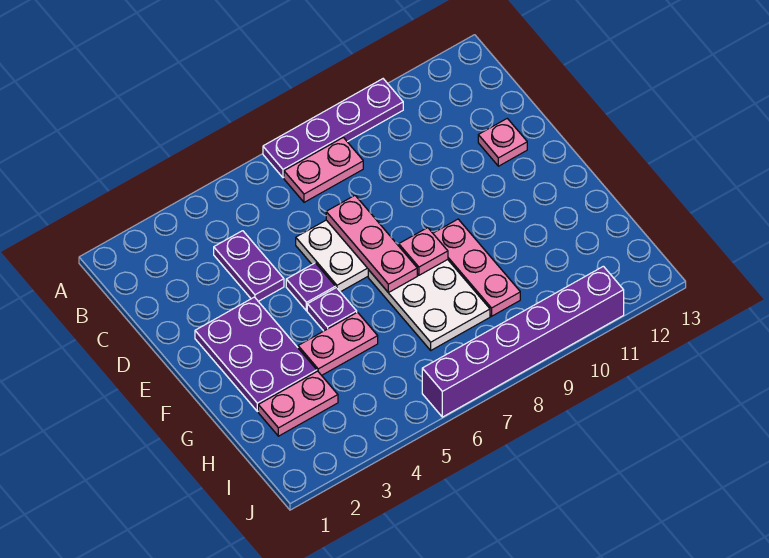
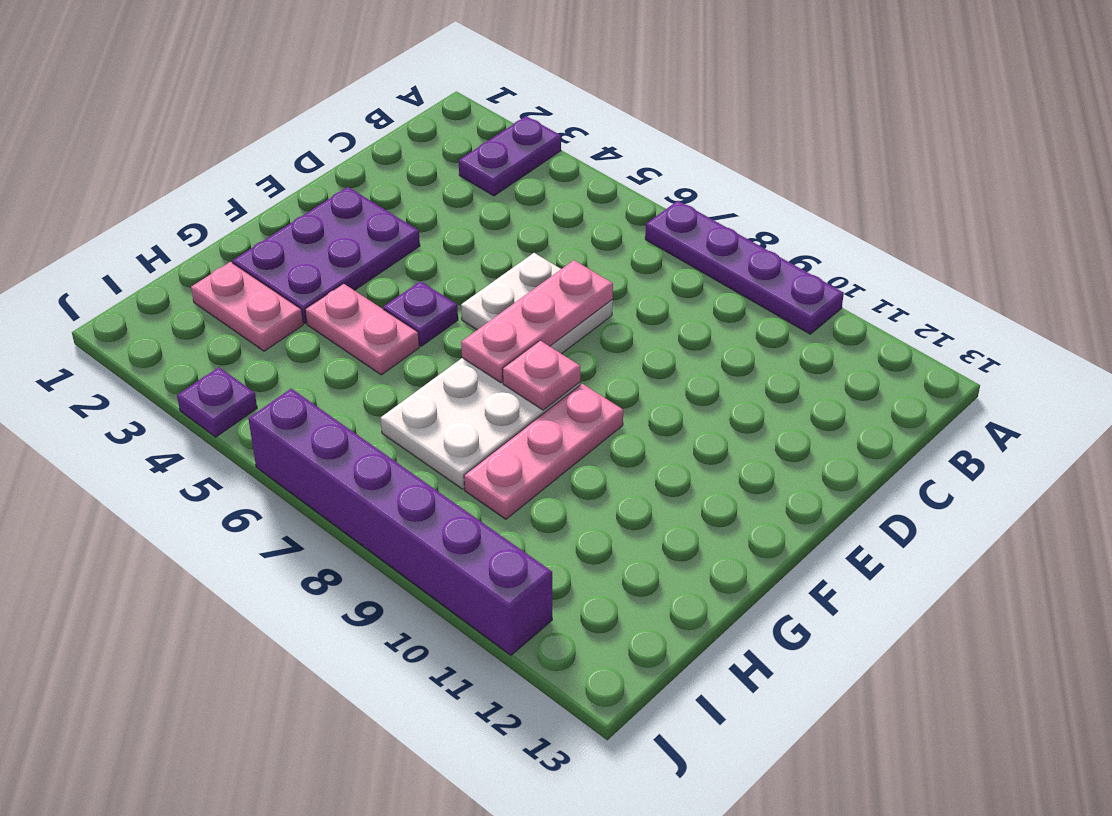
pink 1x2 plate [284,137,363,202] -> none
purple 1x2 plate [214,231,284,301] -> purple 1x2 plate moved to [459,116,561,196]
pink 1x1 plate [478,118,527,166] -> none
purple 1x1 plate [286,263,335,311] -> purple 1x1 plate moved to [177,367,257,437]

